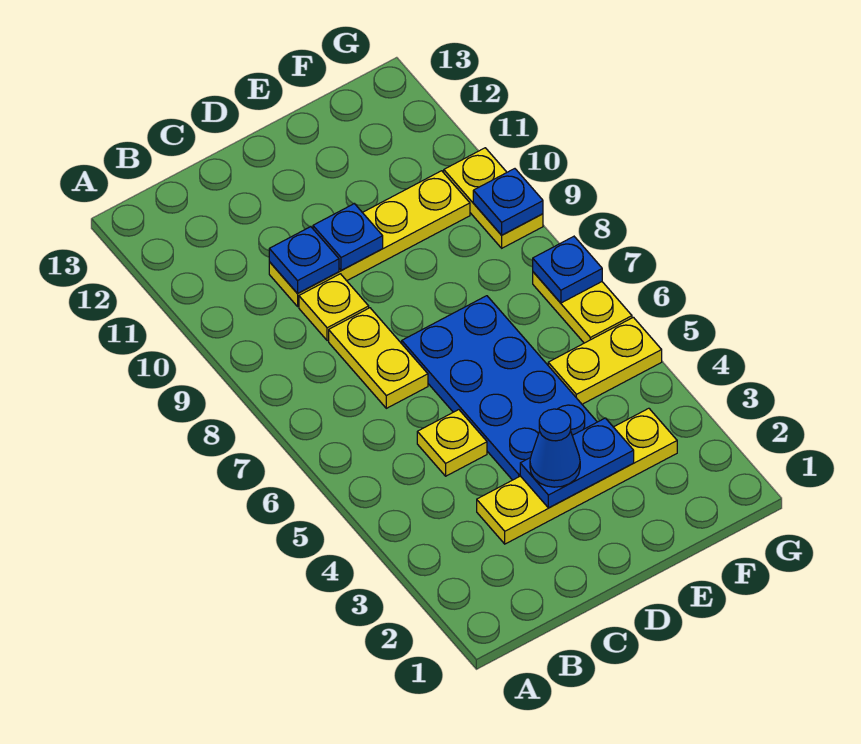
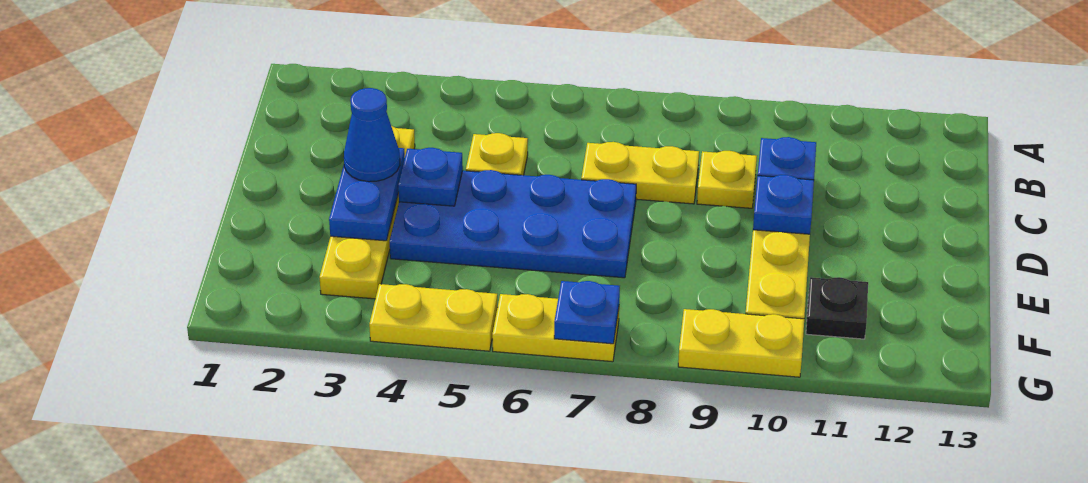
yellow 1x2 plate [548,317,662,404] -> yellow 1x2 plate turned to [369,284,498,351]
none -> black 1x1 plate [806,277,868,339]
blue 1x1 plate [473,169,543,235] -> blue 1x1 plate moved to [398,148,463,206]

